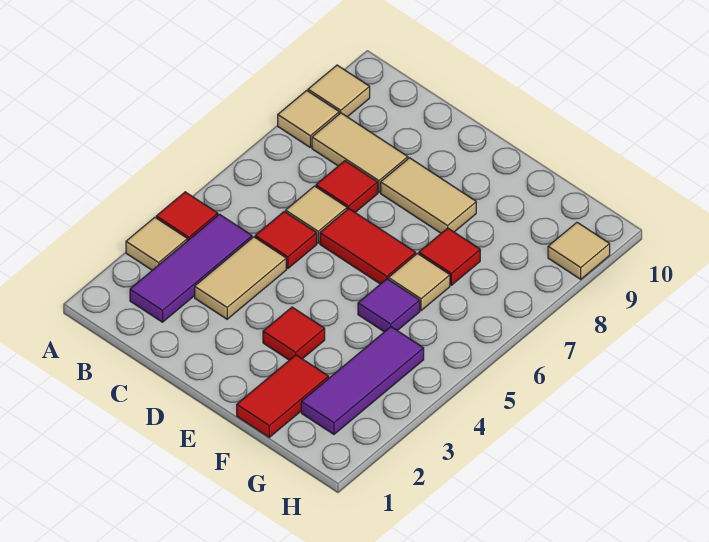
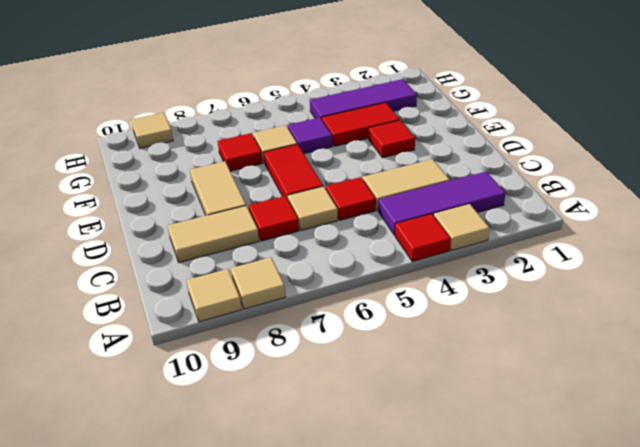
tan 1x2 tile [312,113,408,192] -> tan 1x2 tile turned to [168,206,259,263]
red 1x2 tile [237,355,329,437] -> red 1x2 tile moved to [322,103,400,146]

